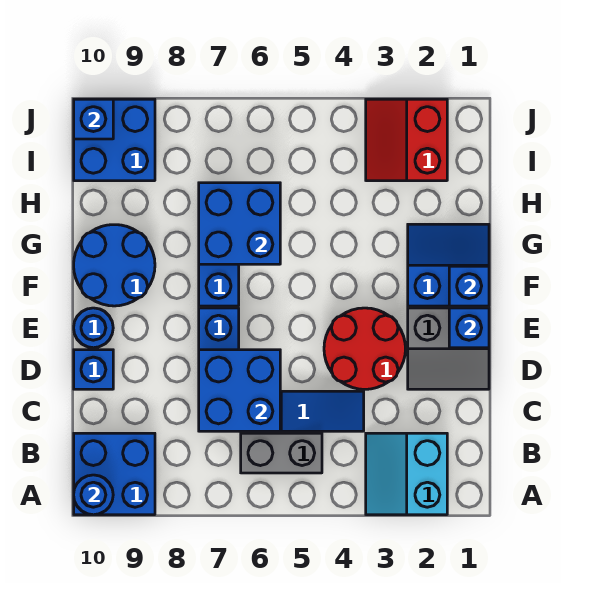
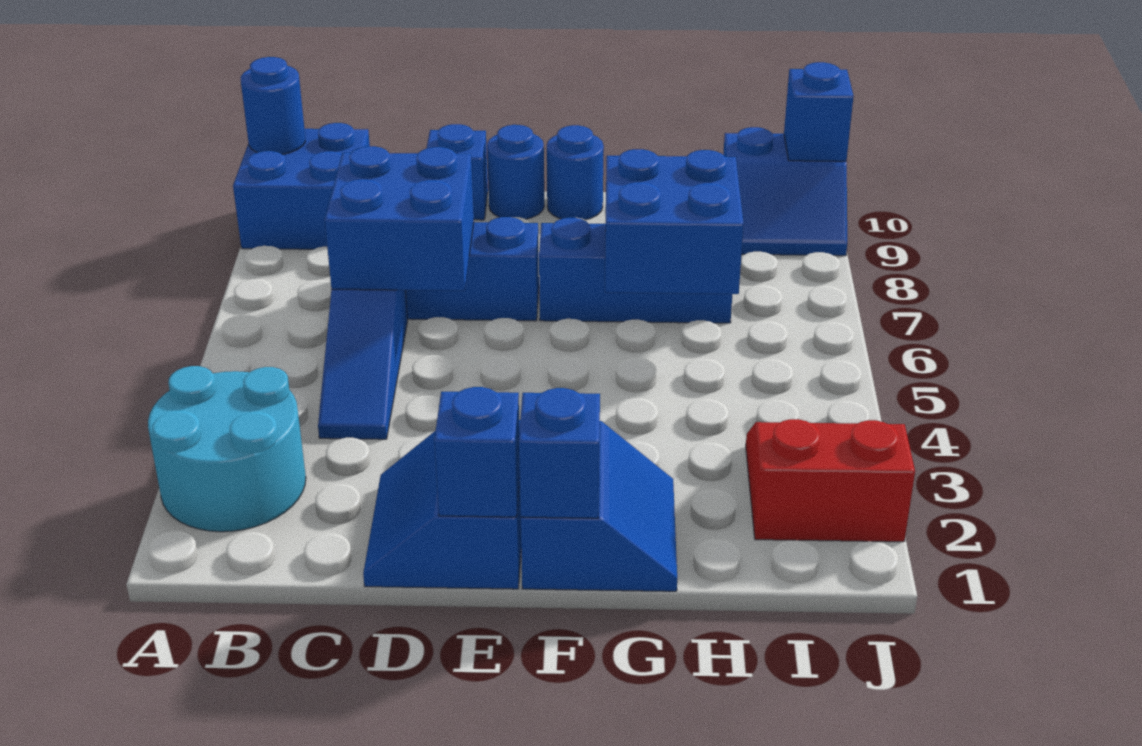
cyan 2x2 slope [366,433,447,515] -> cyan 2x2 round brick [148,366,306,532]
grey 1x2 brick [241,433,322,473] -> none
grey 2x2 slope [408,308,489,389] -> blue 2x2 slope [363,420,521,589]
red 2x2 round brick [324,308,405,389] -> none
blue 2x2 round brick [74,225,155,306] -> blue 1x1 round brick [547,125,604,220]
blue 2x2 brick [74,99,155,181] -> blue 2x2 slope [723,127,847,256]

